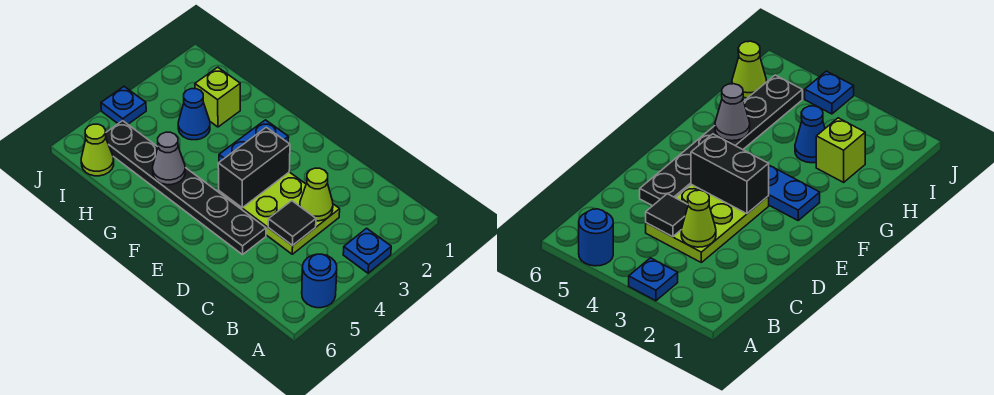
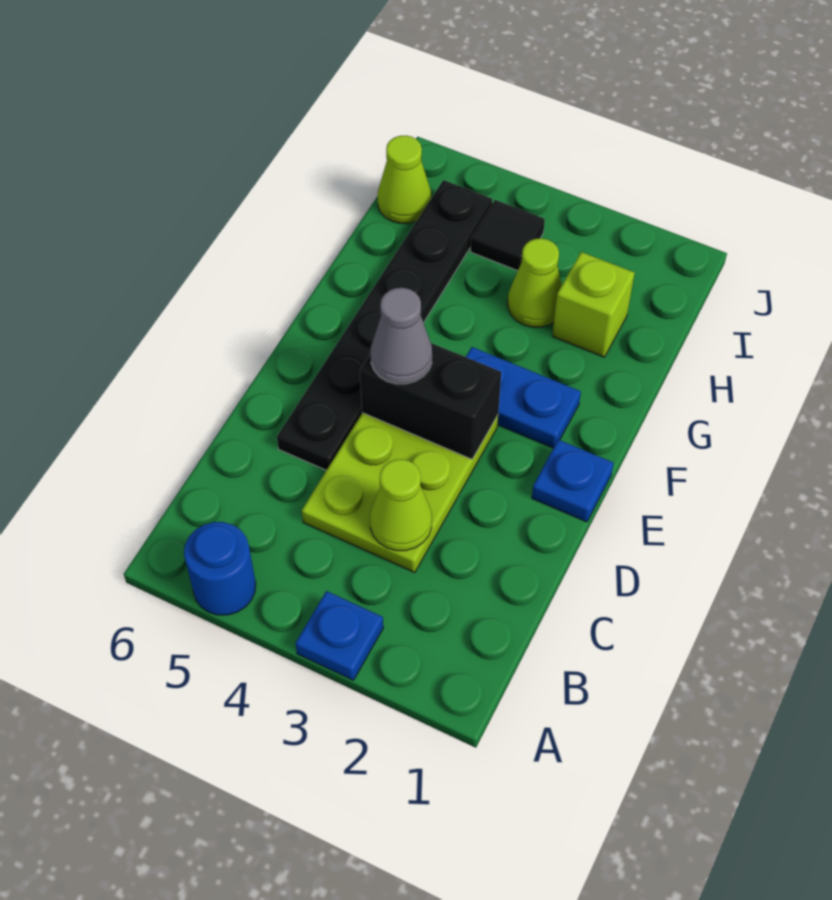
black 1x1 tile [268,201,316,246] -> black 1x1 tile moved to [471,200,545,271]
grey 1x1 cone [153,132,185,185] -> grey 1x1 cone moved to [371,288,432,384]
blue 1x1 cone [178,89,210,140] -> lime 1x1 cone [508,238,562,327]
blue 1x1 plate [101,87,146,124] -> blue 1x1 plate moved to [532,440,614,522]

